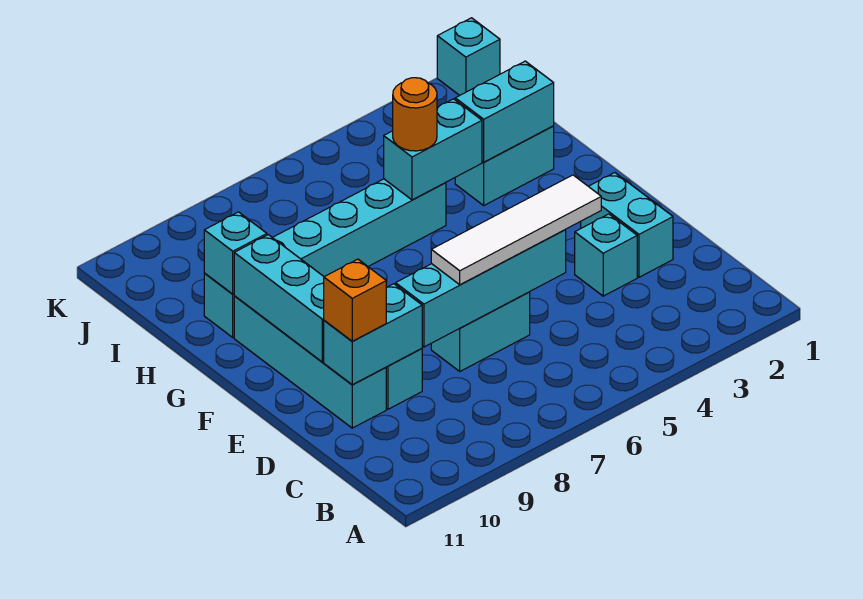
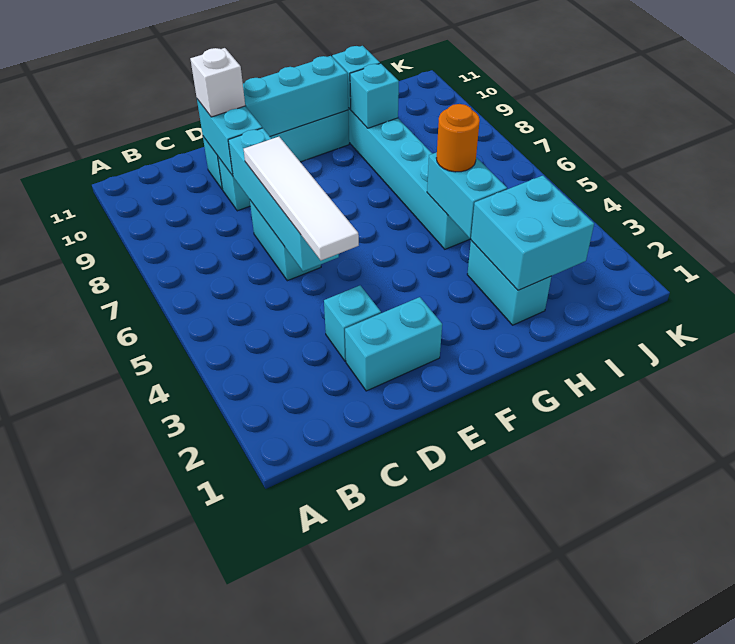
orange 1x1 brick [324,259,386,341] -> white 1x1 brick [190,48,245,117]
cyan 1x2 brick [455,61,554,162] -> cyan 2x2 brick [471,176,594,290]
cyan 1x1 brick [437,18,500,95] -> cyan 1x1 brick moved to [350,63,399,128]

